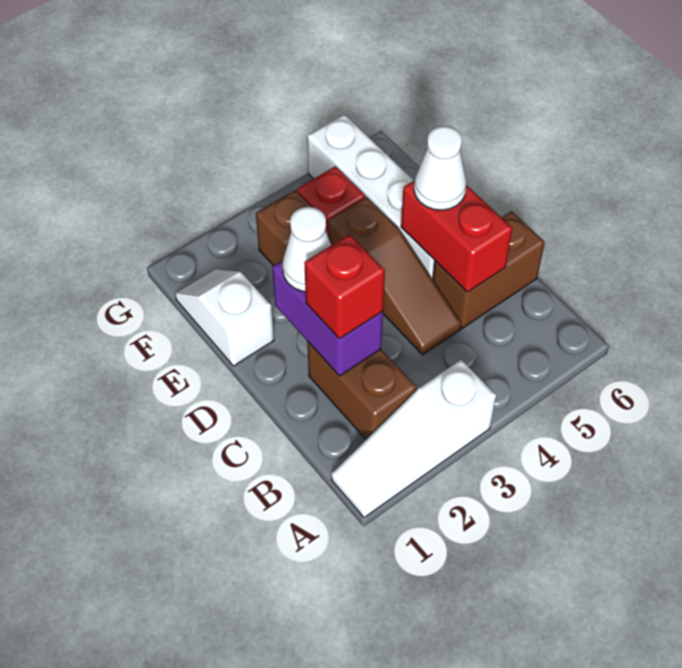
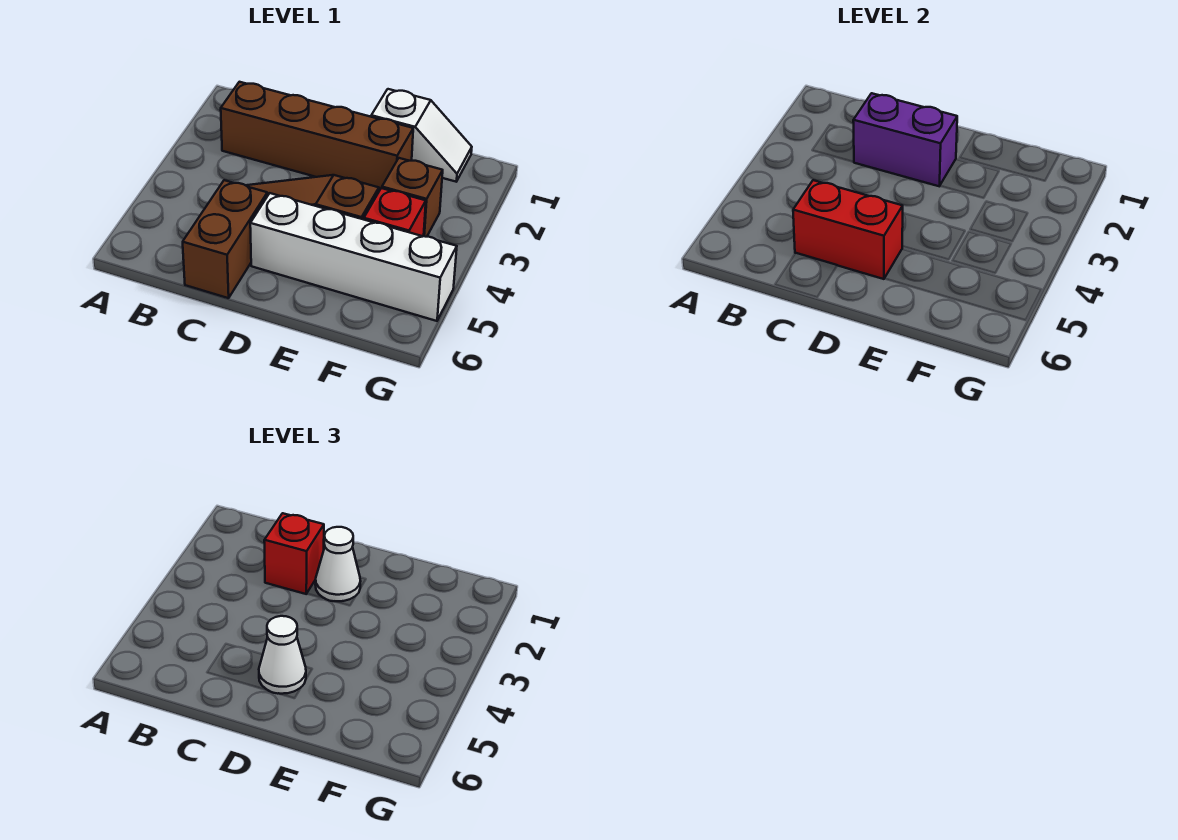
white 1x3 slope [331,360,496,518] -> none
brown 1x2 brick [308,342,416,440] -> brown 1x4 brick [221,82,413,191]

